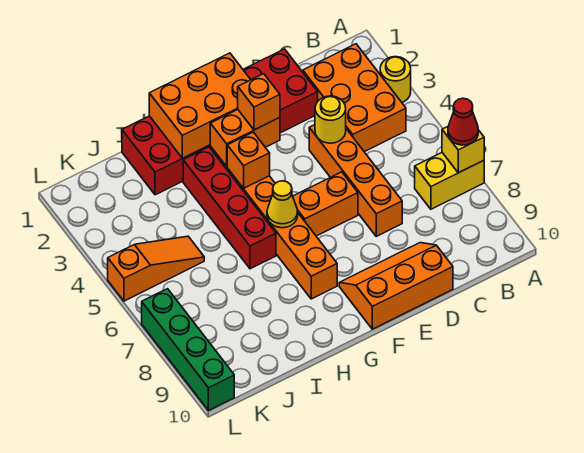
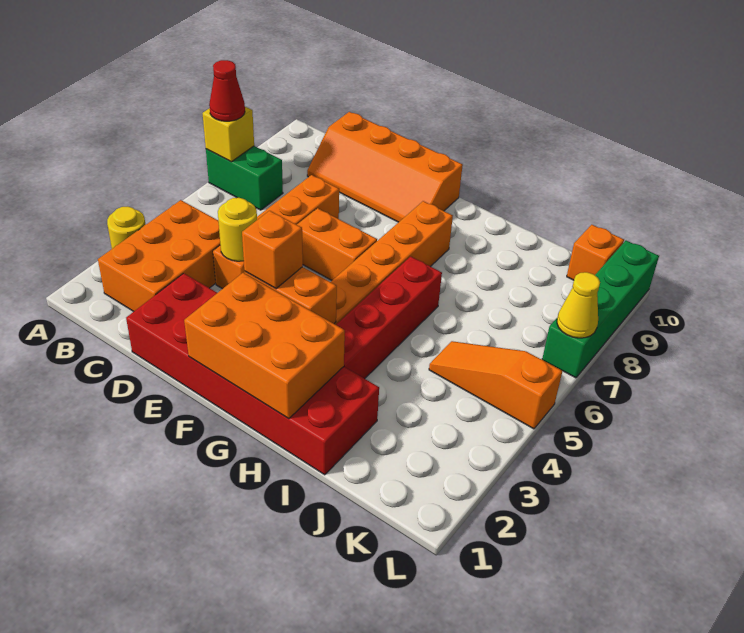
yellow 1x2 brick [415,153,484,209] -> green 1x2 brick [206,146,283,210]
orange 2x3 slope [339,243,453,329] -> orange 2x4 slope [307,112,463,222]
orange 1x1 brick [227,132,270,188] -> orange 1x1 brick moved to [567,225,624,280]
yellow 1x1 cone [267,181,298,228] -> yellow 1x1 cone moved to [557,272,600,338]

